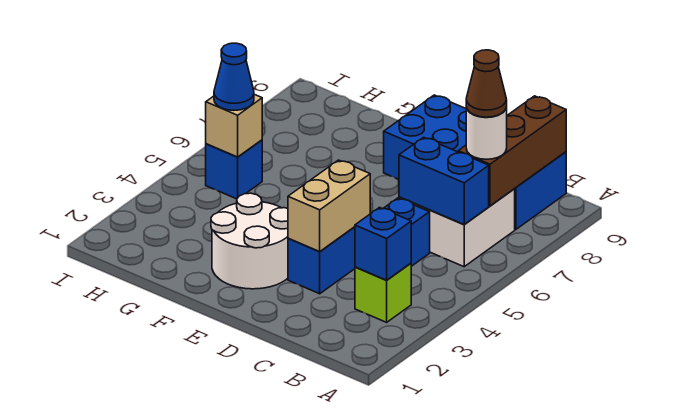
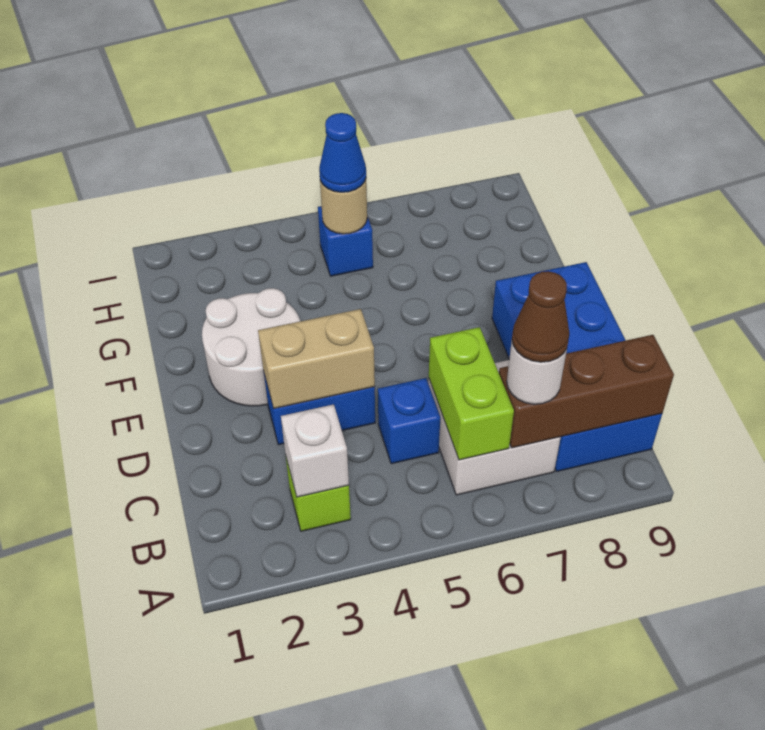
blue 1x1 brick [355,207,411,280] -> white 1x1 brick [281,404,349,497]
blue 1x2 brick [399,137,489,225] -> lime 1x2 brick [429,327,514,460]
tan 1x1 brick [206,94,262,157] -> tan 1x1 round brick [320,180,367,234]

